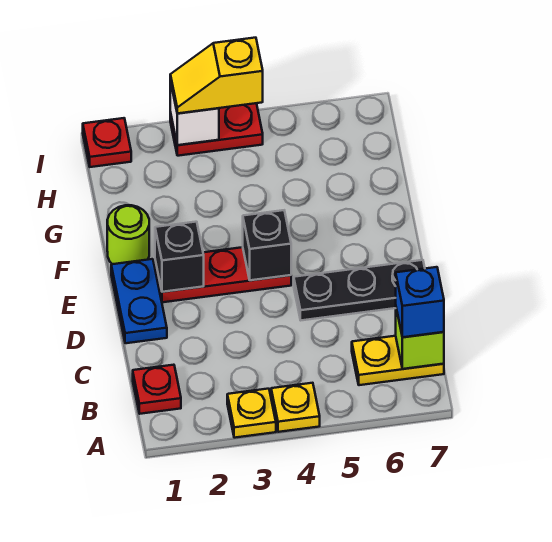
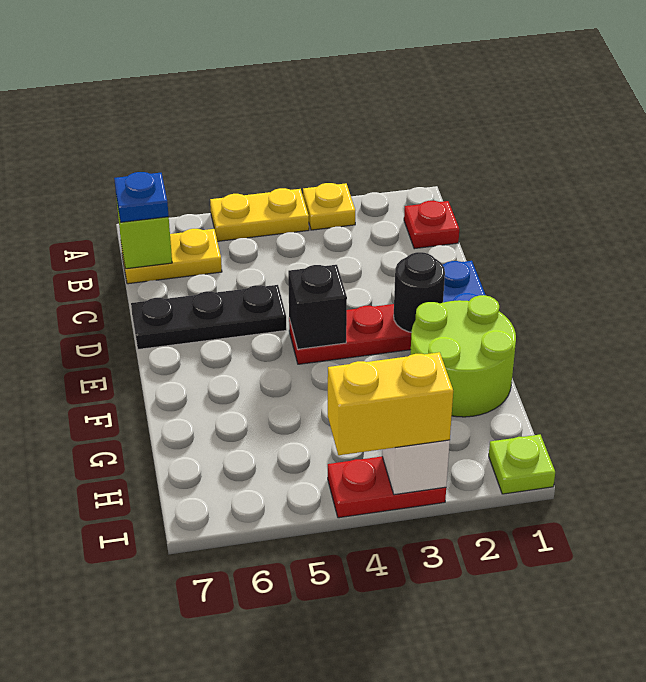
yellow 1x1 plate [271,383,320,432] -> yellow 1x2 plate [210,188,309,241]
blue 1x1 brick [396,267,444,337] -> blue 1x1 plate [114,172,169,222]
black 1x1 brick [155,222,204,292] -> black 1x1 round brick [394,252,445,332]
lime 1x1 round brick [107,205,149,264] -> lime 2x2 round brick [410,295,516,417]
red 1x1 plate [83,118,131,167] -> lime 1x1 plate [489,435,555,494]
yellow 1x2 slope [170,38,263,114] -> yellow 1x2 brick [328,352,453,455]

